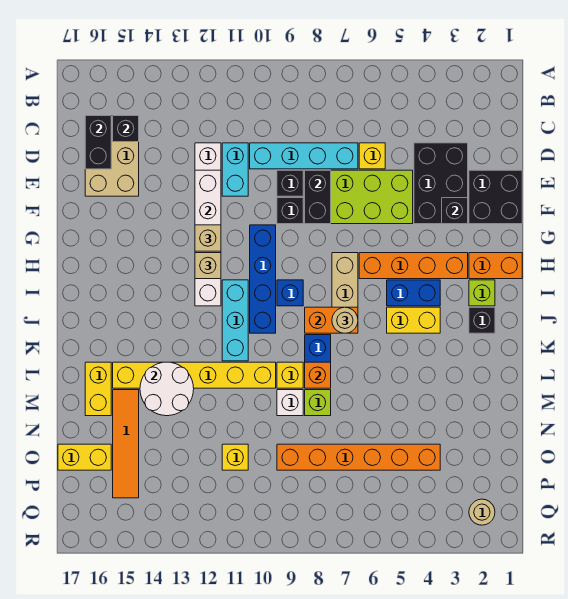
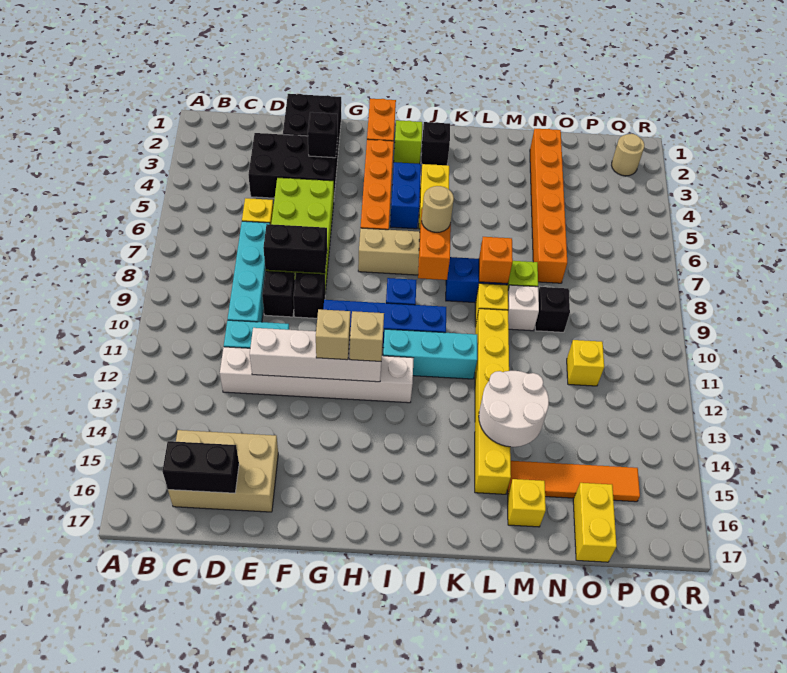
black 1x1 brick [113,116,139,142] -> black 1x1 brick moved to [535,287,570,332]
yellow 1x2 brick [85,362,111,416] -> yellow 1x1 brick [508,479,546,527]
orange 1x6 brick [277,444,440,470] -> orange 1x6 brick moved to [530,129,567,283]

